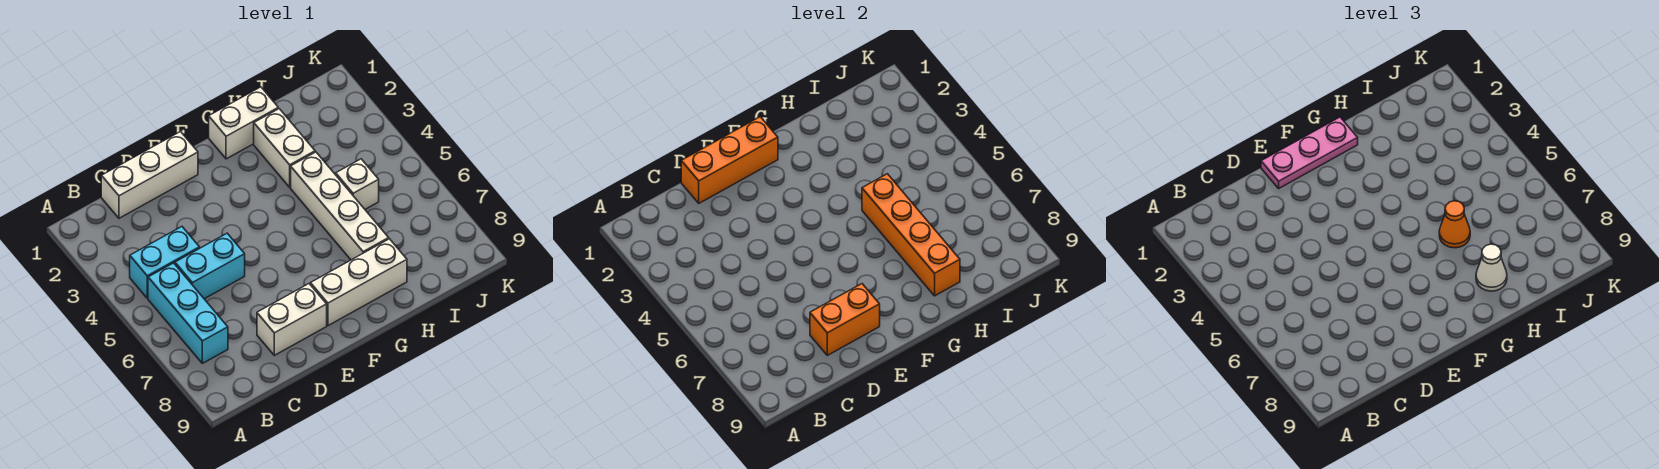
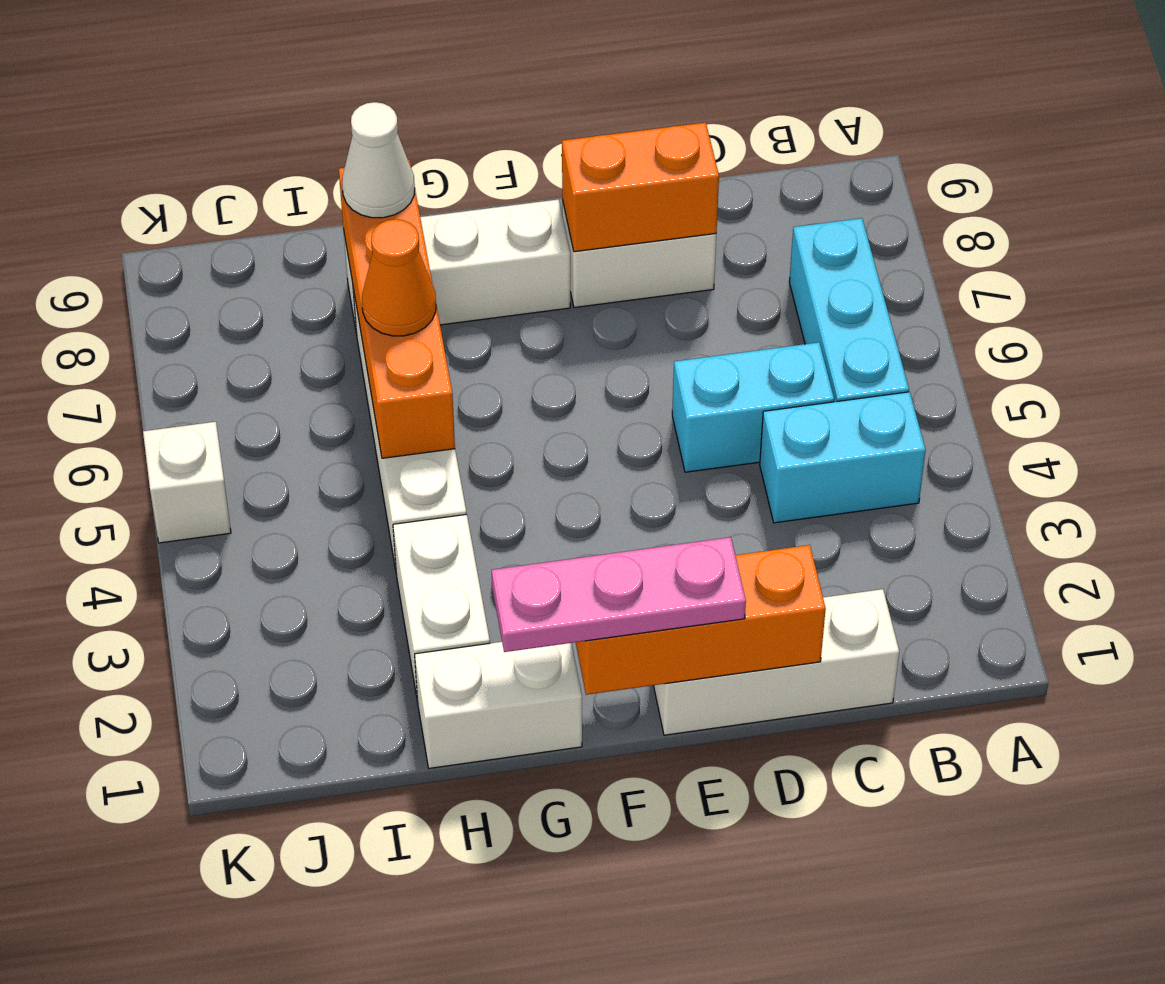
white 1x1 brick [336,159,379,209] -> white 1x1 brick moved to [143,422,231,543]

